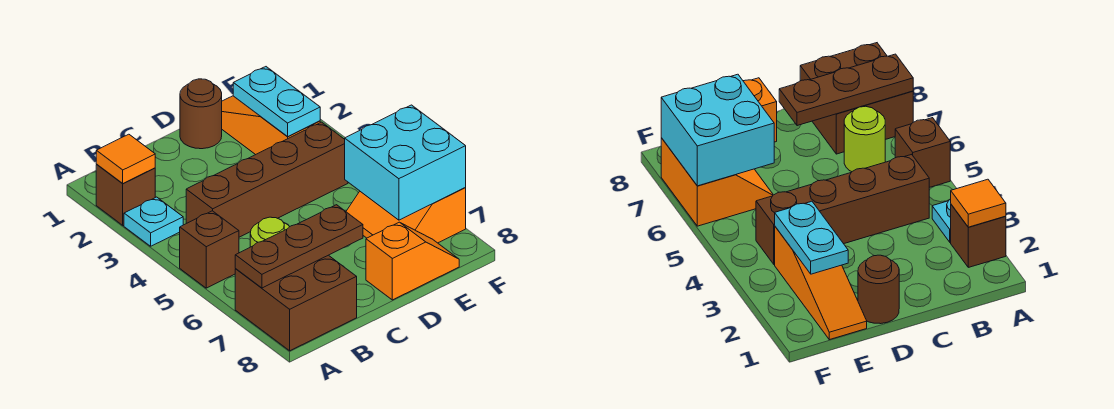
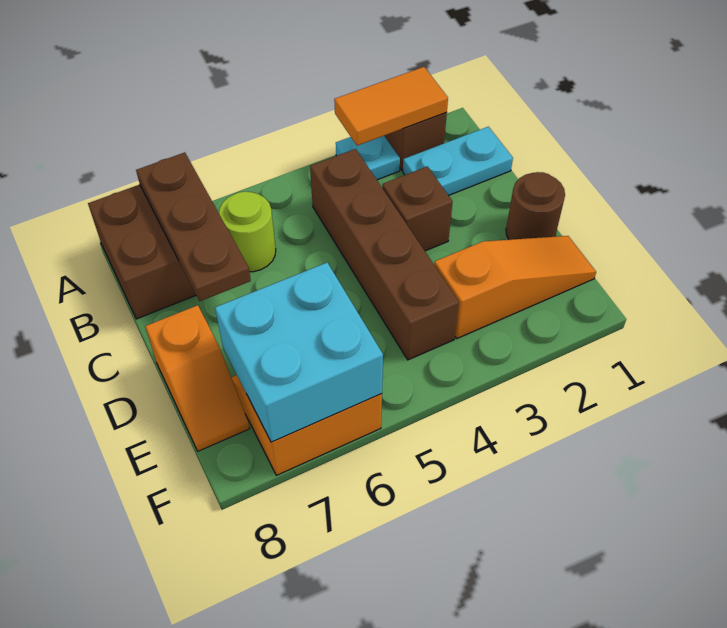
orange 1x1 tile [96,134,155,184] -> orange 1x2 tile [334,67,448,146]
brown 1x1 brick [180,211,239,288] -> brown 1x1 brick moved to [382,166,453,251]
cyan 1x2 plate [233,67,320,137] -> cyan 1x2 plate moved to [403,127,513,195]

